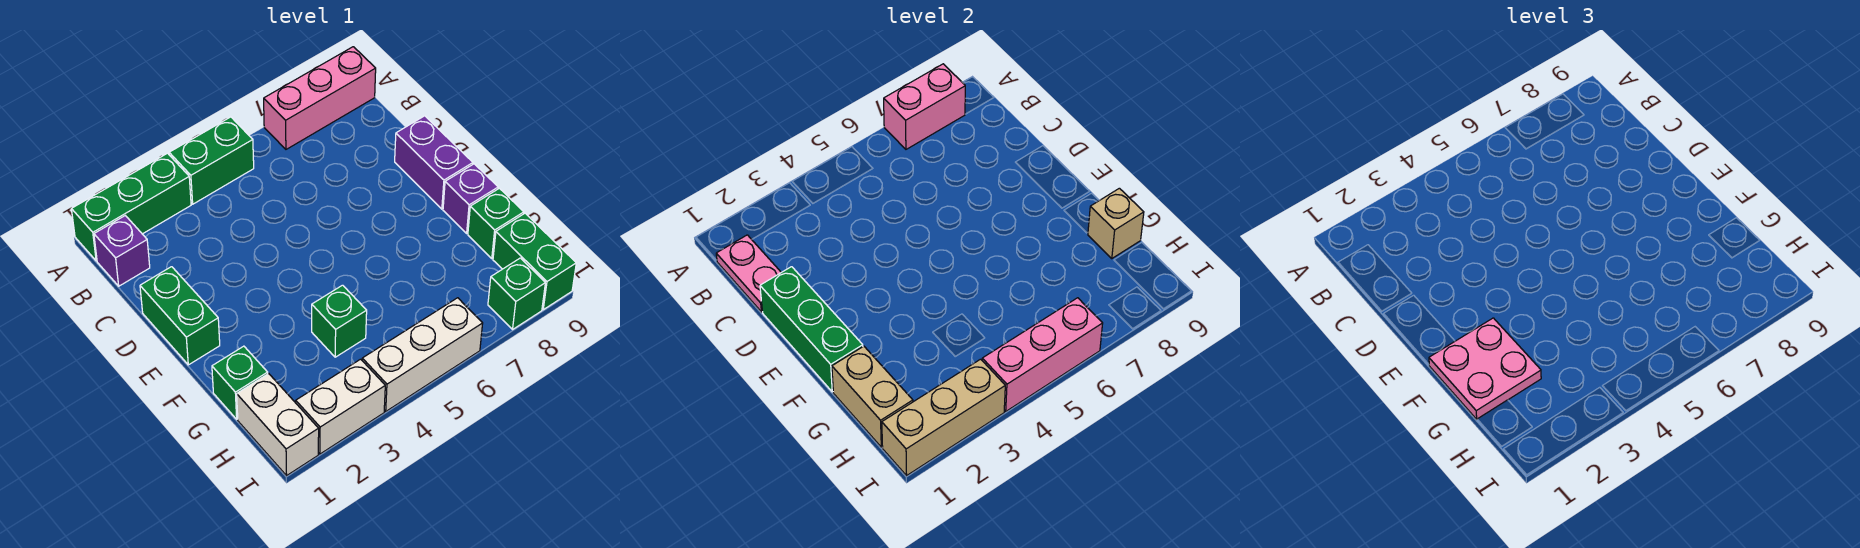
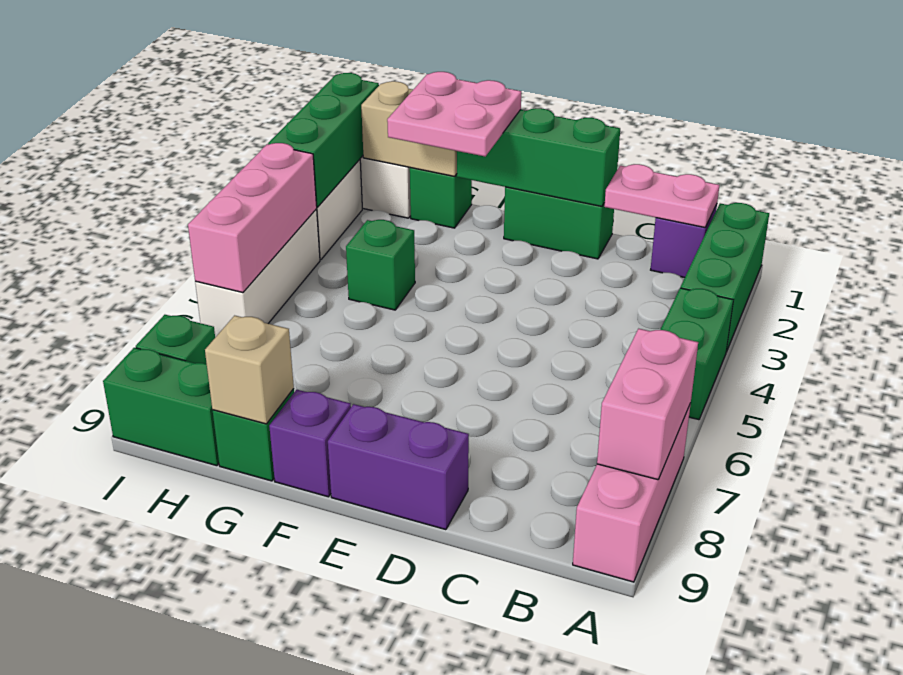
tan 1x3 brick [882,359,1005,476] -> green 1x3 brick [268,73,379,207]

